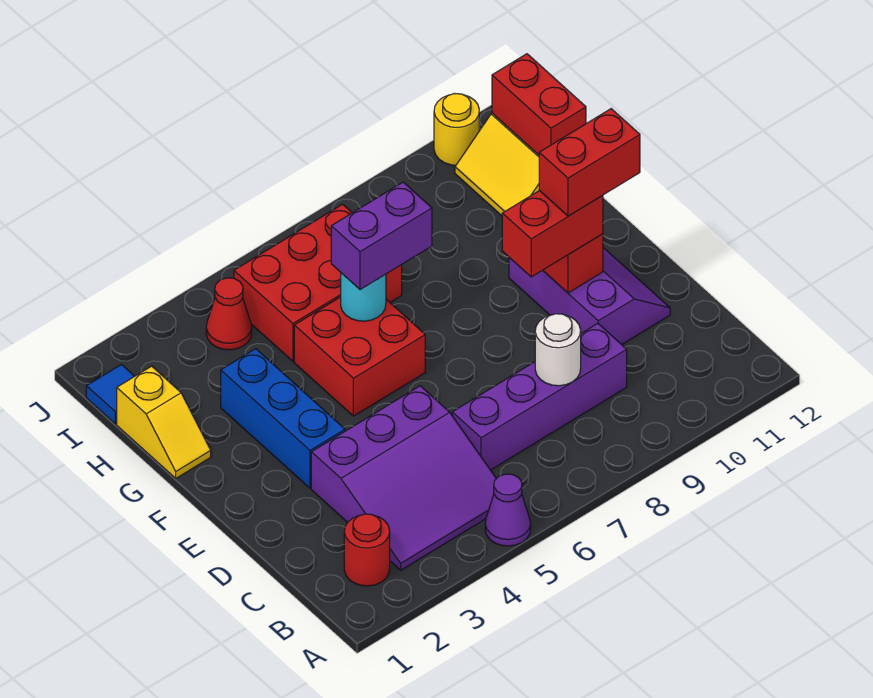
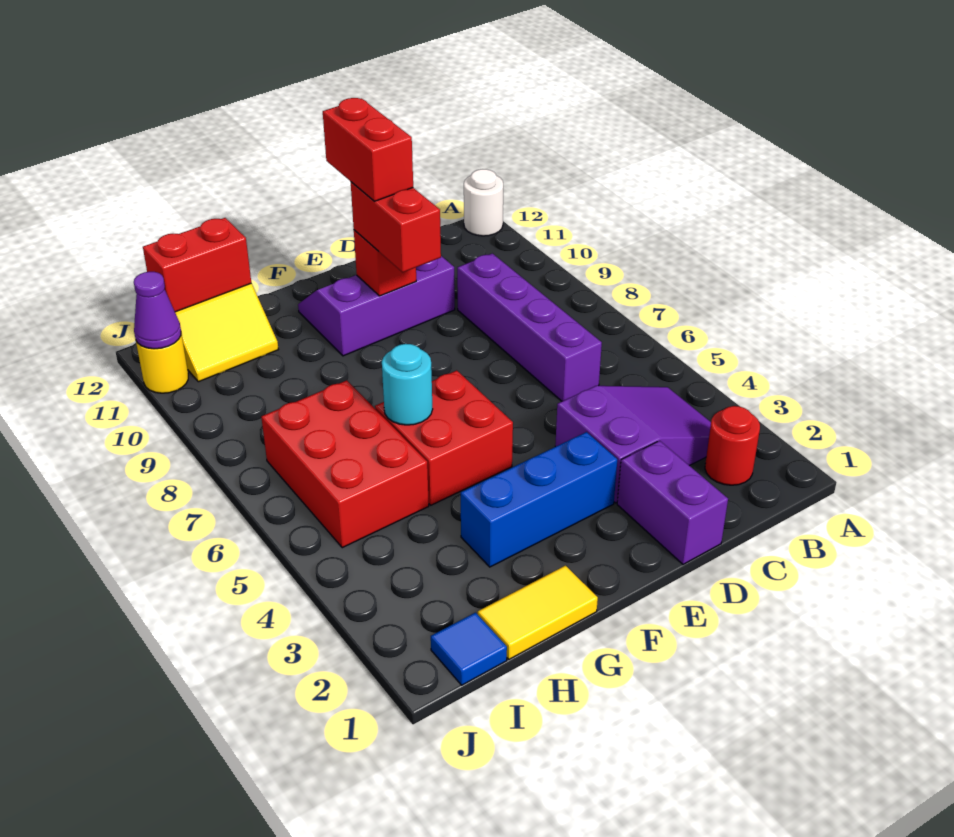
purple 1x1 cone [485,474,531,546] -> purple 1x1 cone moved to [134,272,181,349]
purple 3x3 slope [311,386,496,570] -> purple 2x3 slope [555,386,711,503]
white 1x1 round brick [535,314,581,386] -> white 1x1 round brick moved to [464,169,503,236]
yellow 1x2 slope [117,366,211,478] -> yellow 1x2 tile [478,566,598,659]
purple 1x2 brick [331,182,432,290] -> purple 1x2 brick moved to [617,441,728,564]
red 1x1 cone [206,278,252,350] -> none

